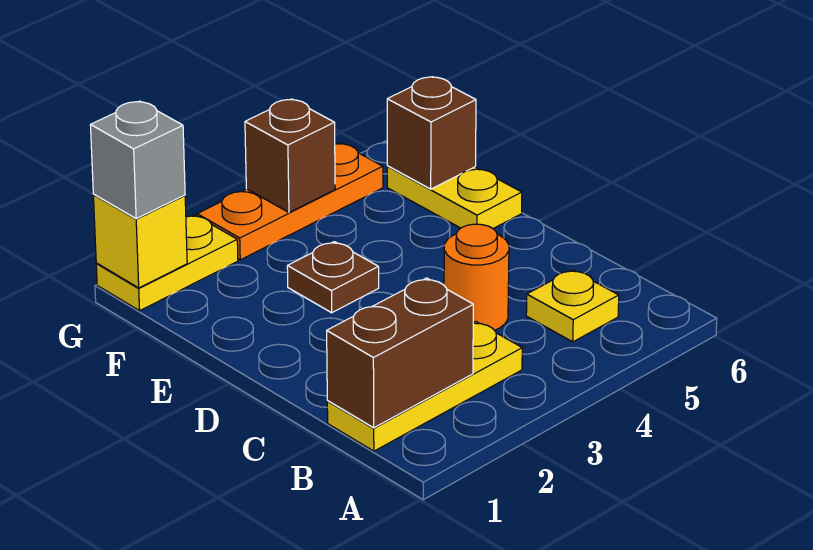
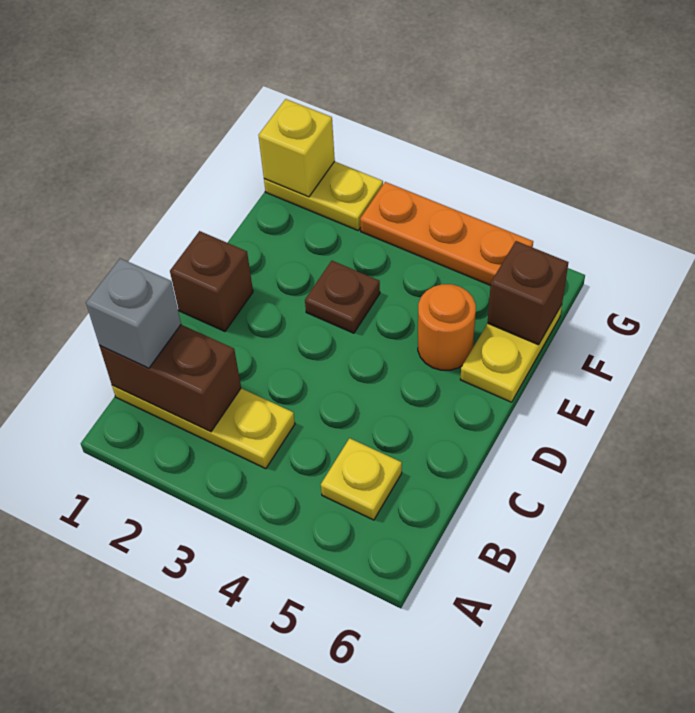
orange 1x1 round brick [444,224,509,330] -> orange 1x1 round brick moved to [418,284,476,370]
grey 1x1 brick [90,101,185,219] -> grey 1x1 brick moved to [86,258,181,368]
brown 1x1 brick [245,99,335,212] -> brown 1x1 brick moved to [170,231,253,331]

